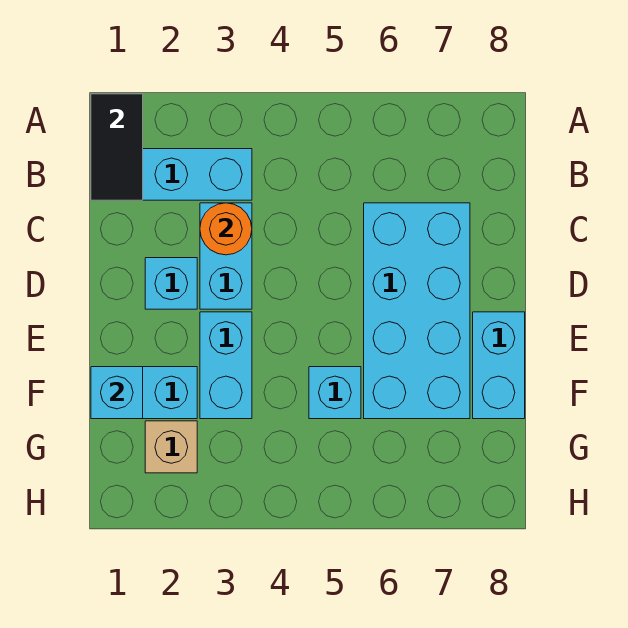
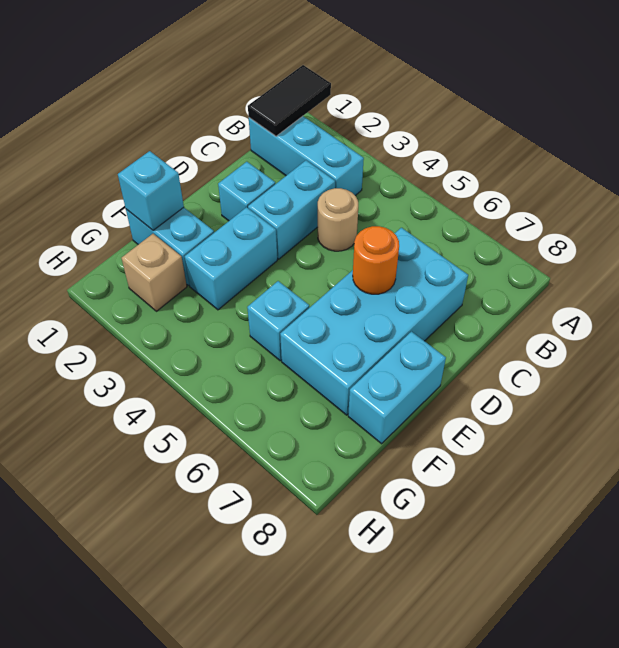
orange 1x1 round brick [200,203,252,255] -> orange 1x1 round brick moved to [353,226,399,294]
none -> tan 1x1 round brick [318,188,358,251]

